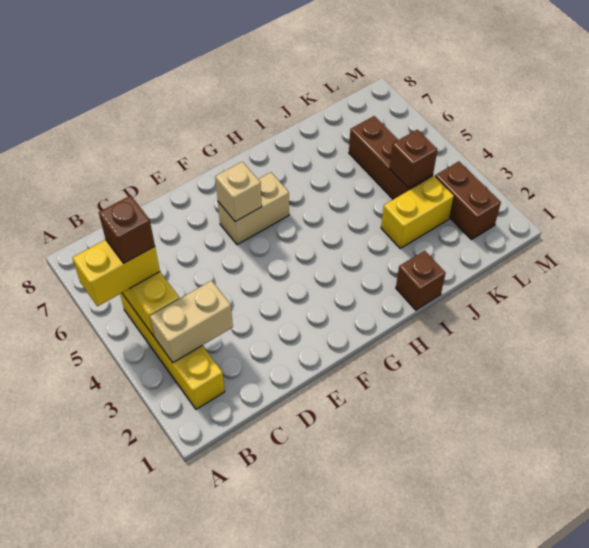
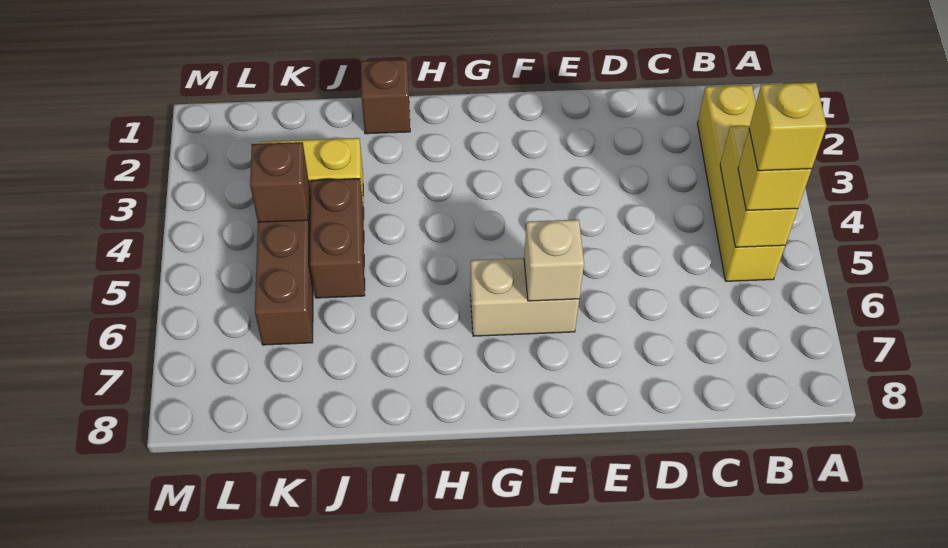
yellow 1x2 brick [73,240,160,306] -> yellow 1x1 brick [738,130,812,211]
tan 1x2 brick [150,281,233,363] -> none
brown 1x1 brick [99,195,155,263] -> yellow 1x1 brick [749,82,827,171]
brown 1x2 brick [435,162,501,240] -> brown 1x2 brick moved to [310,179,365,298]

